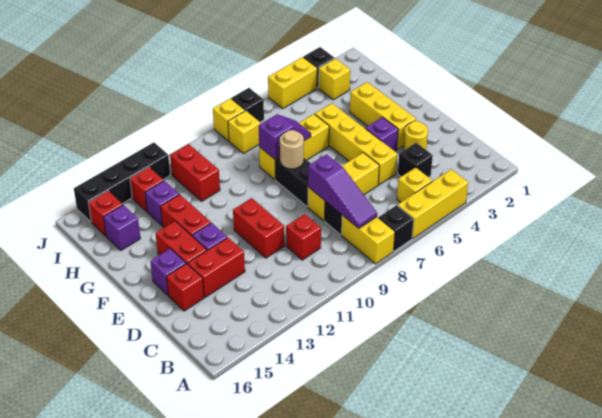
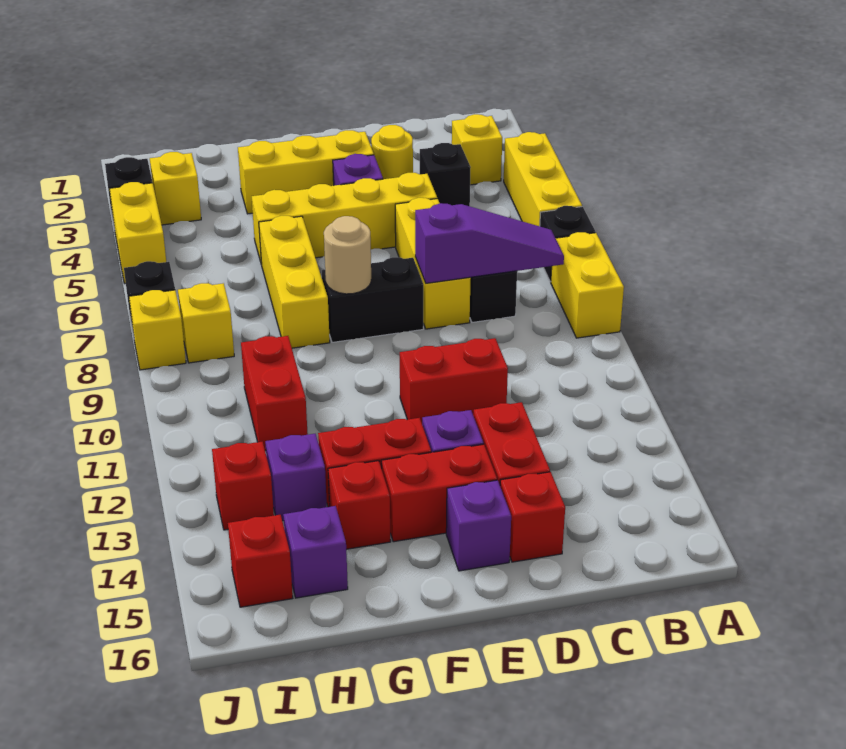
yellow 1x2 brick [342,215,395,264] -> yellow 1x2 brick turned to [551,232,624,338]
yellow 1x1 brick [397,167,432,202] -> yellow 1x1 brick moved to [452,114,502,185]
red 1x1 brick [286,214,321,260] -> red 1x1 brick moved to [328,461,391,549]
purple 1x2 slope [259,114,311,159] -> none
red 1x2 brick [170,144,220,201] -> red 1x2 brick turned to [241,336,308,451]
black 1x4 brick [74,142,170,222] -> none

